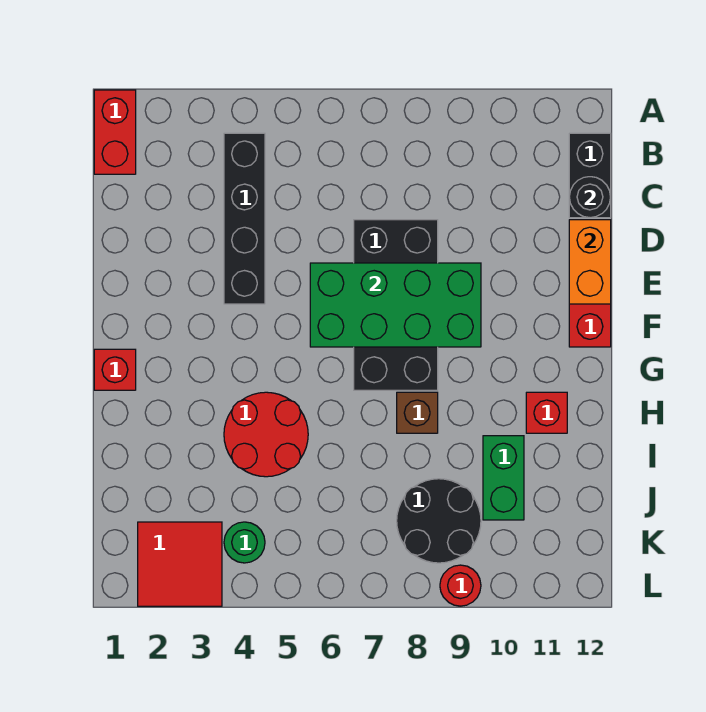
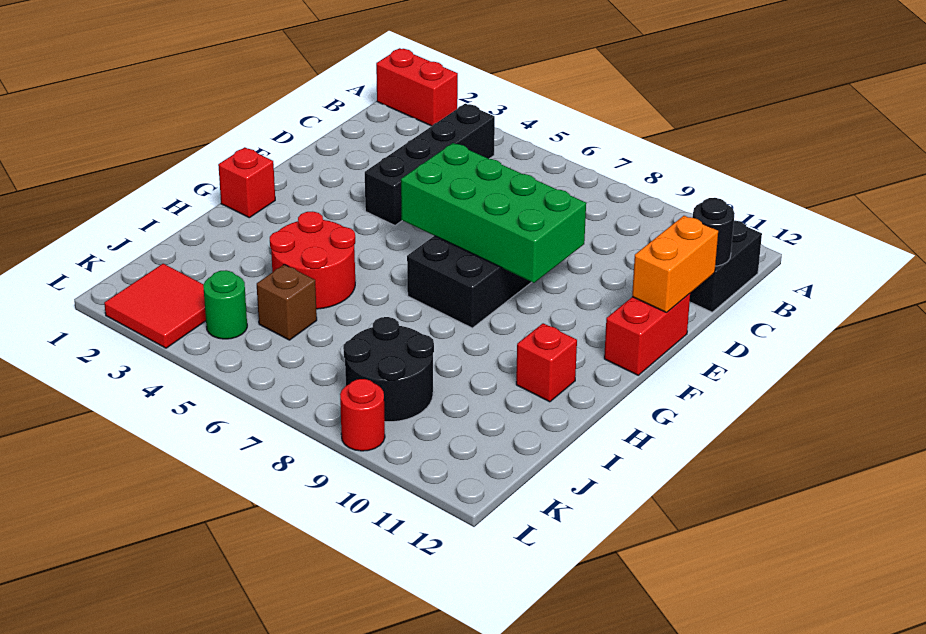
red 1x2 brick [94,90,136,174] -> red 1x2 brick turned to [376,48,458,126]
brown 1x1 brick [397,392,438,433] -> brown 1x1 brick moved to [257,264,317,340]
green 1x2 brick [483,436,524,520] -> none

